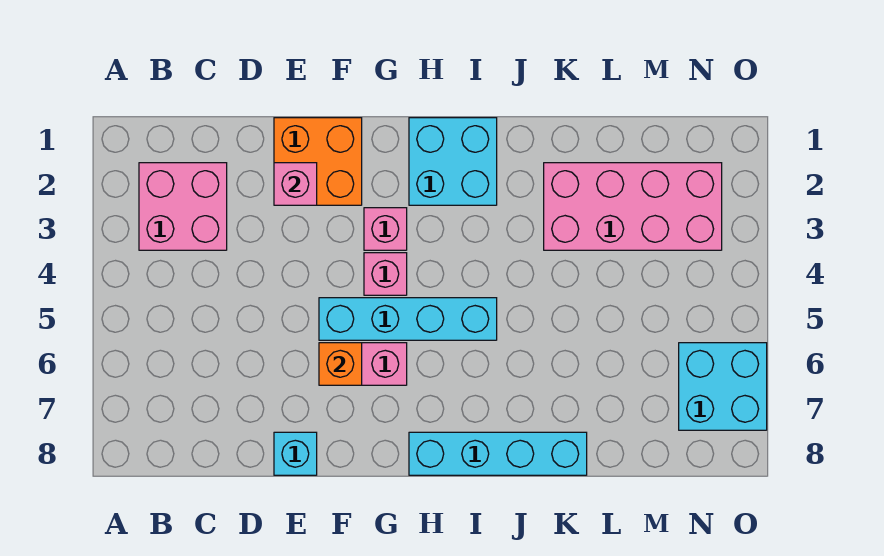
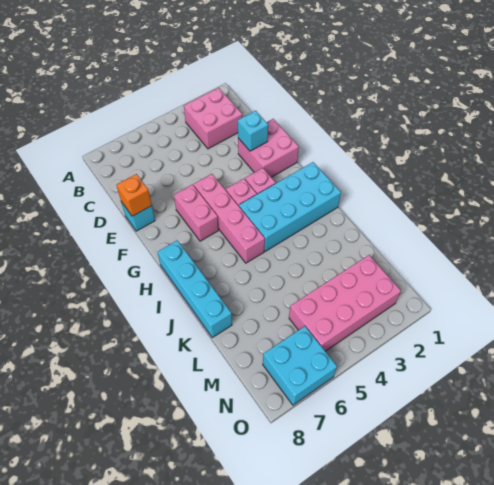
orange 2x2 brick [274,118,362,205] -> pink 2x2 brick [238,119,299,177]
pink 1x1 brick [274,163,317,205] -> cyan 1x1 brick [238,111,268,151]
cyan 1x4 brick [319,298,497,340] -> pink 1x4 brick [194,174,265,263]
orange 1x1 brick [319,343,362,385] -> orange 1x1 brick moved to [117,174,152,216]
cyan 2x2 brick [409,118,497,205] -> cyan 2x4 brick [239,162,341,251]
pink 2x4 brick [544,163,722,250] -> pink 2x4 brick turned to [289,255,401,351]

